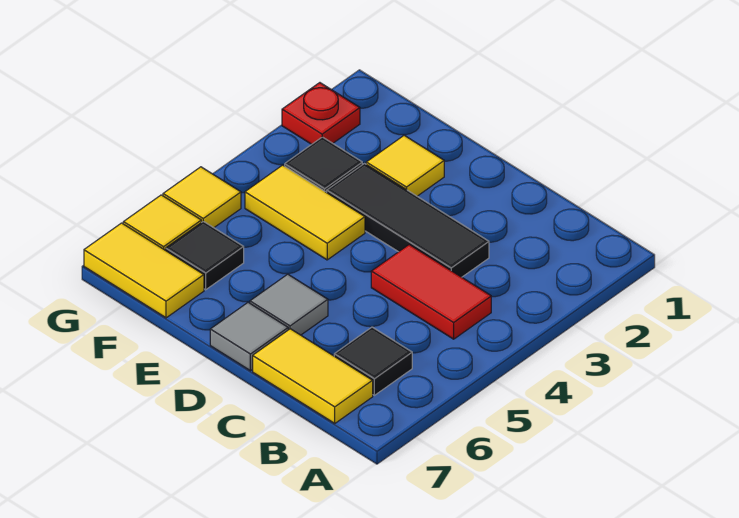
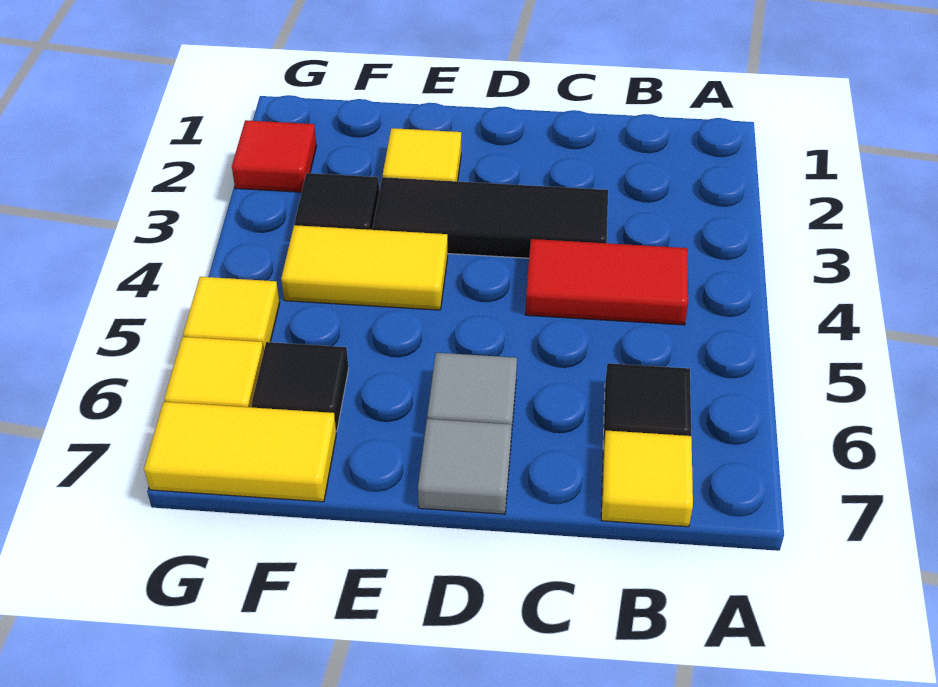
yellow 1x2 tile [253,329,373,423] -> yellow 1x1 tile [601,431,693,527]
red 1x1 plate [282,83,360,144] -> red 1x1 tile [232,120,317,192]

